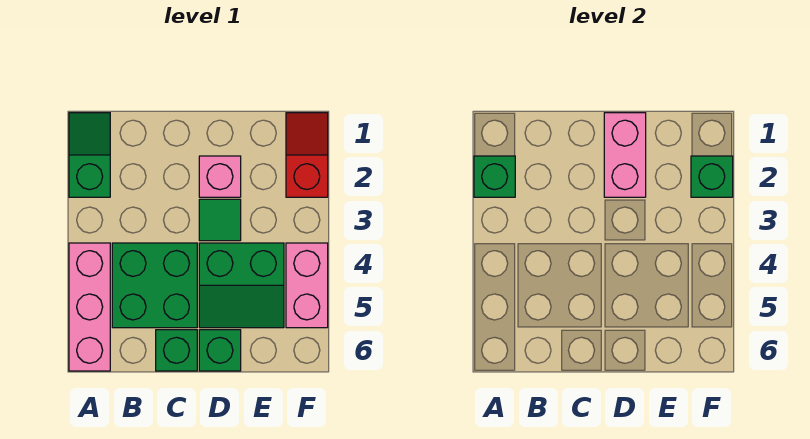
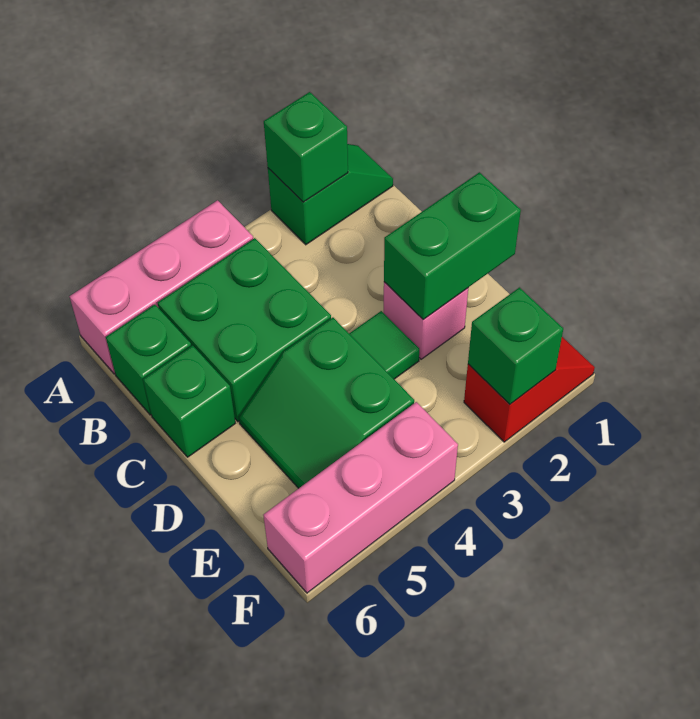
pink 1x2 brick [604,113,646,197] -> green 1x2 brick [384,172,521,320]
green 1x1 brick [199,330,241,371] -> green 1x1 brick moved to [106,305,191,415]
pink 1x2 brick [286,243,328,328] -> pink 1x3 brick [263,402,458,593]

